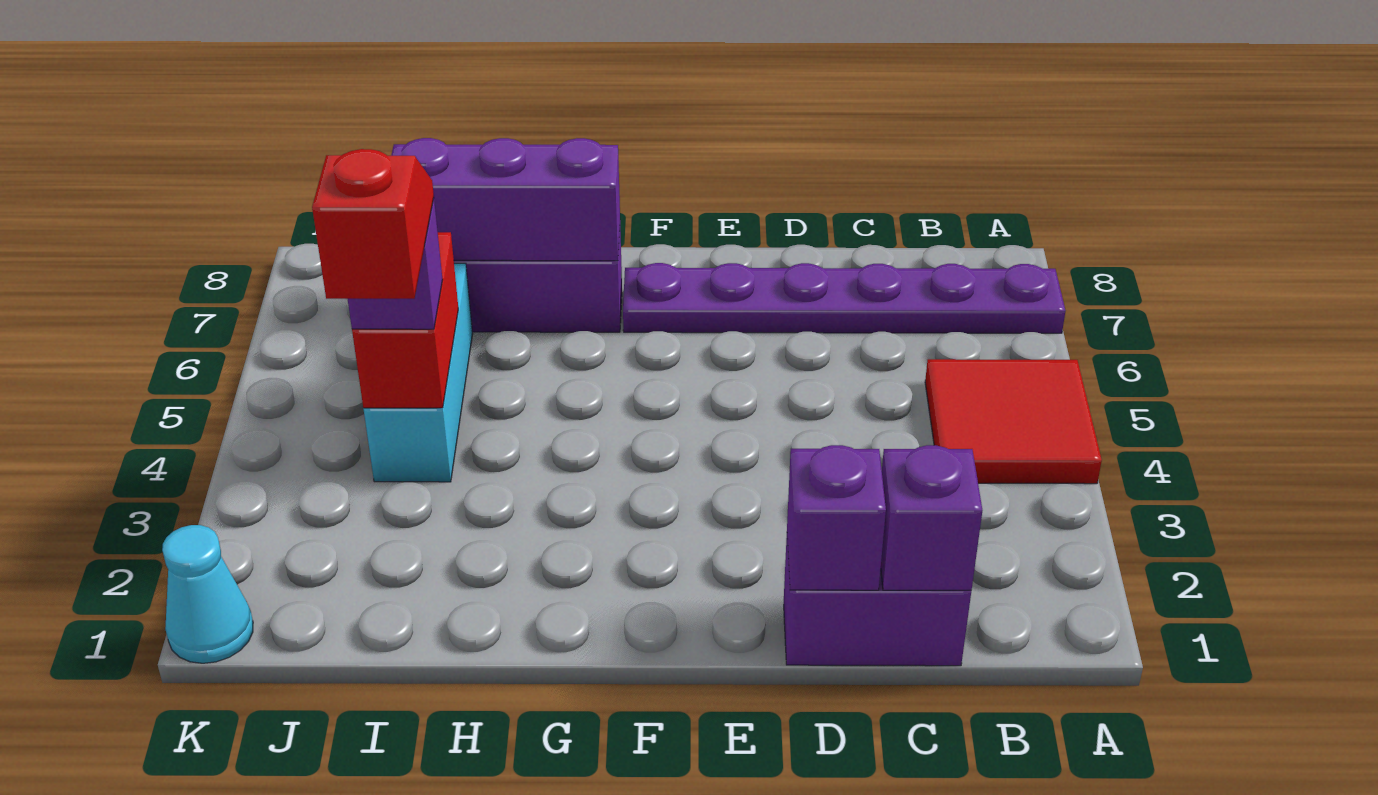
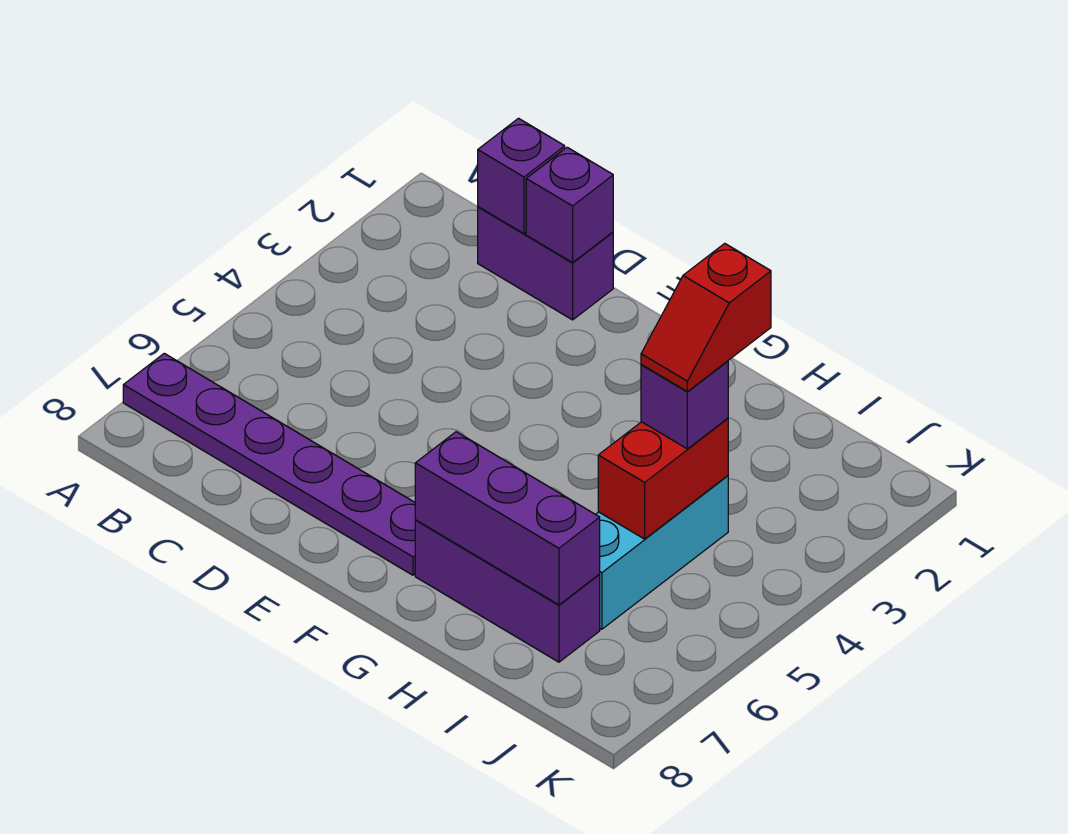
red 2x2 tile [925,359,1102,484] -> none
cyan 1x1 cone [162,525,253,663] -> none

